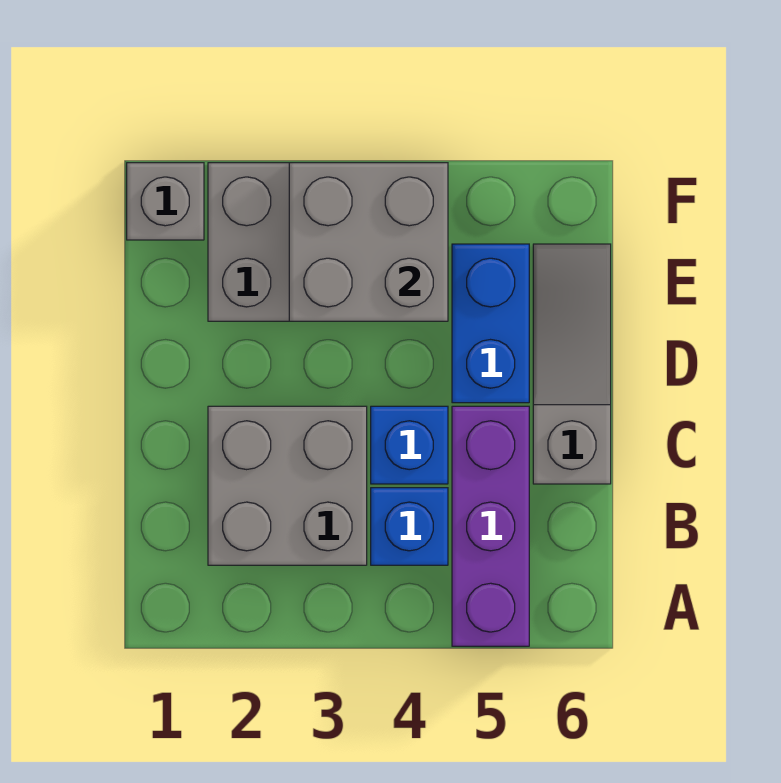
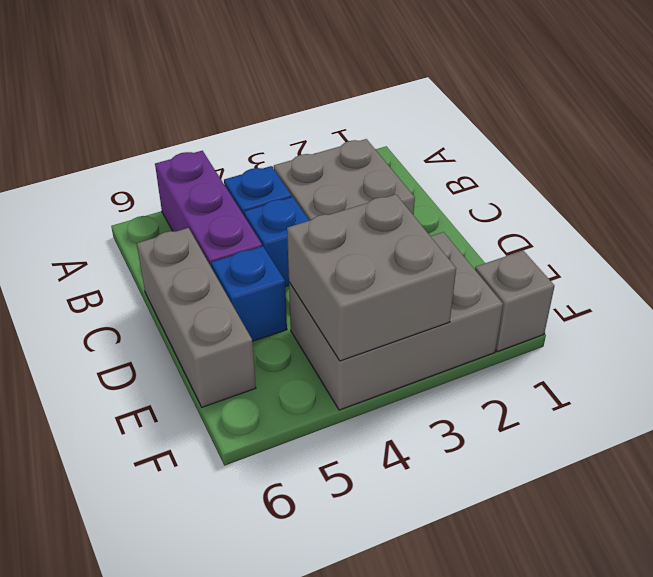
grey 1x3 slope [533,244,611,484] -> grey 1x3 brick [137,228,256,407]
blue 1x2 brick [452,244,529,403] -> blue 1x1 brick [211,246,287,341]

